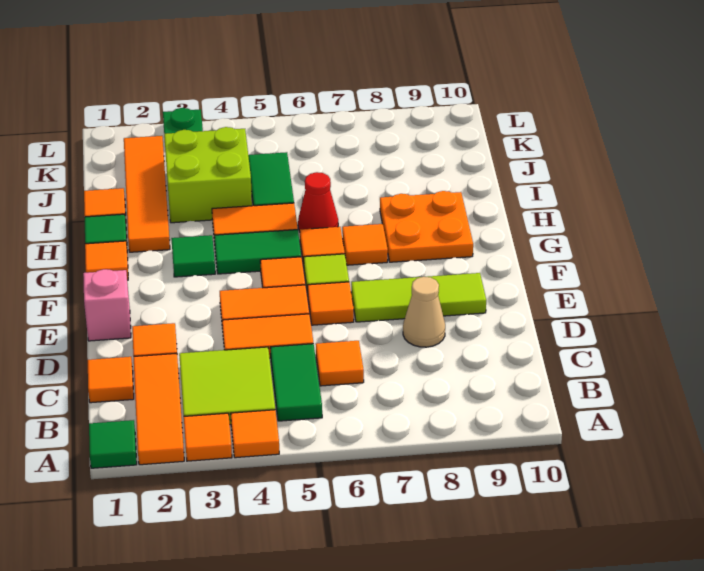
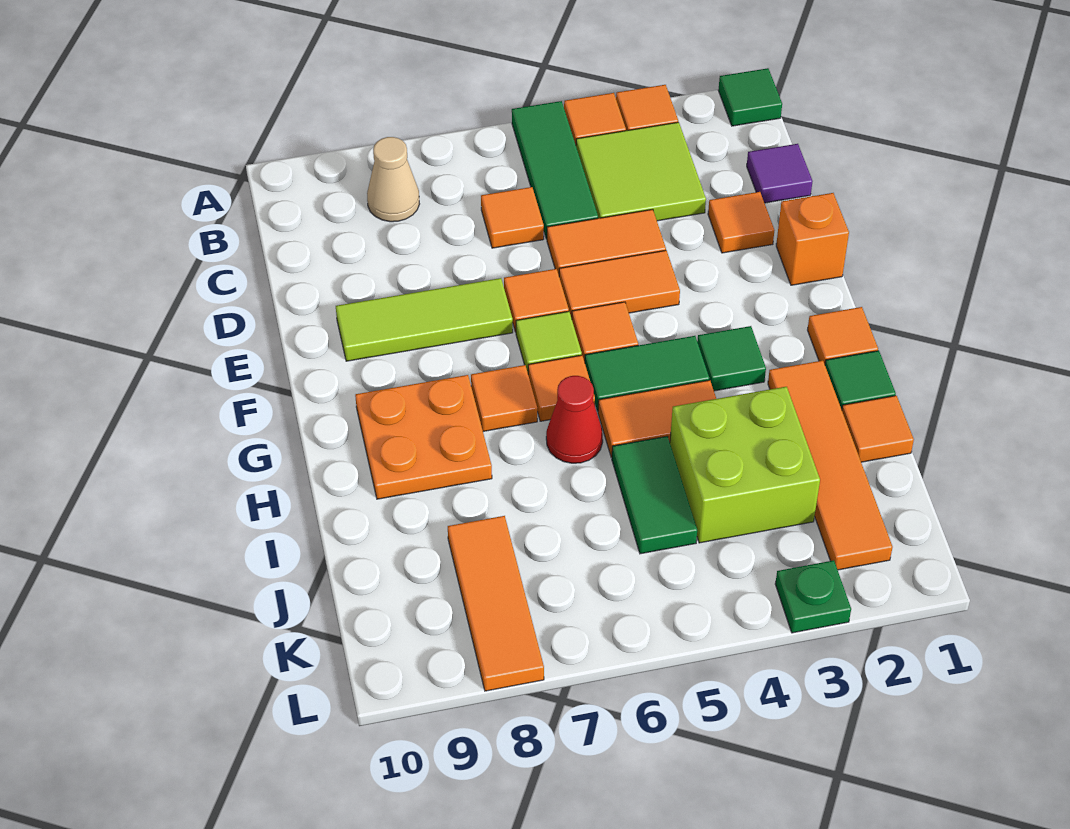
orange 1x3 tile [134,353,184,465] -> orange 1x3 tile moved to [448,516,544,691]
green 1x2 tile [271,344,322,421] -> green 1x3 tile [512,101,598,239]
orange 1x1 tile [88,357,134,403] -> purple 1x1 tile [747,144,813,203]
tan 1x1 cone [403,277,445,347] -> tan 1x1 cone moved to [367,137,419,222]
pink 1x1 brick [83,269,131,341] -> orange 1x1 brick [776,193,849,285]

